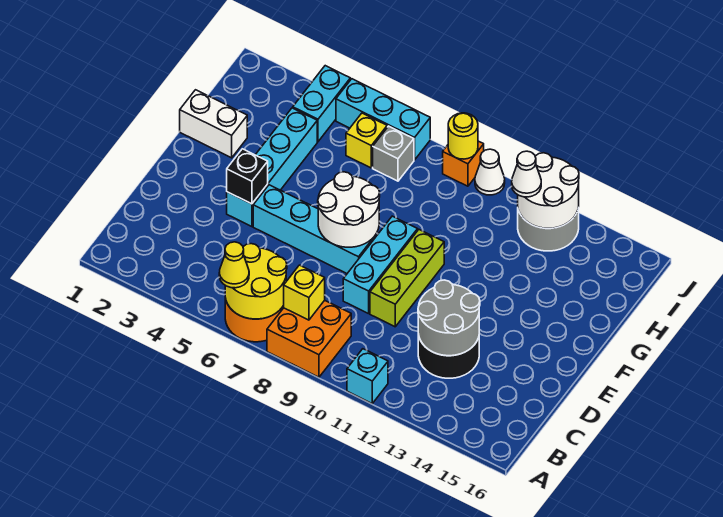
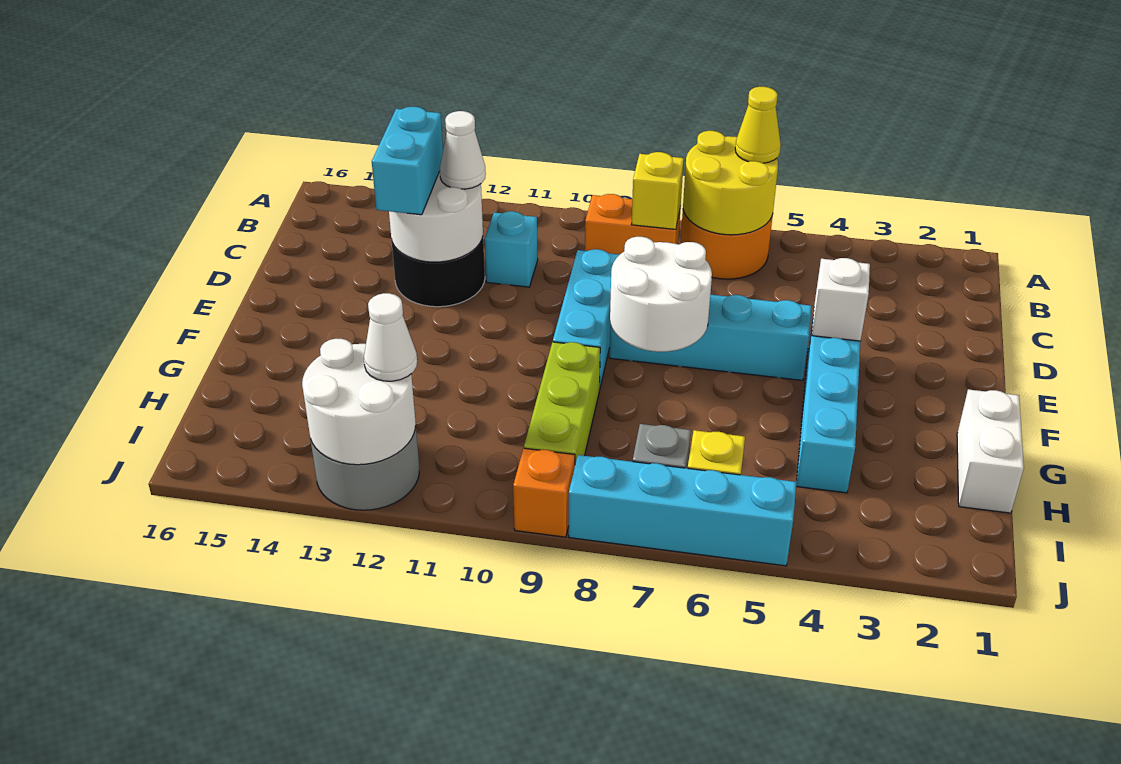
orange 2x2 brick [267,300,351,377] -> orange 1x2 brick [585,194,681,254]
cyan 1x1 brick [347,349,388,403] -> cyan 1x1 brick moved to [485,211,538,287]
grey 2x2 round brick [418,280,480,356] -> white 2x2 round brick [389,171,483,262]
lime 1x3 brick [370,230,444,327] -> lime 1x3 brick moved to [524,342,600,463]
black 1x1 brick [227,149,268,204] -> white 1x1 brick [812,258,870,341]
white 1x2 brick [180,90,247,158] -> white 1x2 brick turned to [957,389,1024,513]
cyan 1x2 brick [293,66,350,142] -> cyan 1x2 brick moved to [372,107,443,215]
cyan 1x3 brick [336,79,430,160] -> cyan 1x4 brick [569,455,797,566]
yellow 1x1 round brick [448,113,478,159] -> none
white 1x1 cone [475,149,505,195] -> white 1x1 cone moved to [440,111,486,189]

